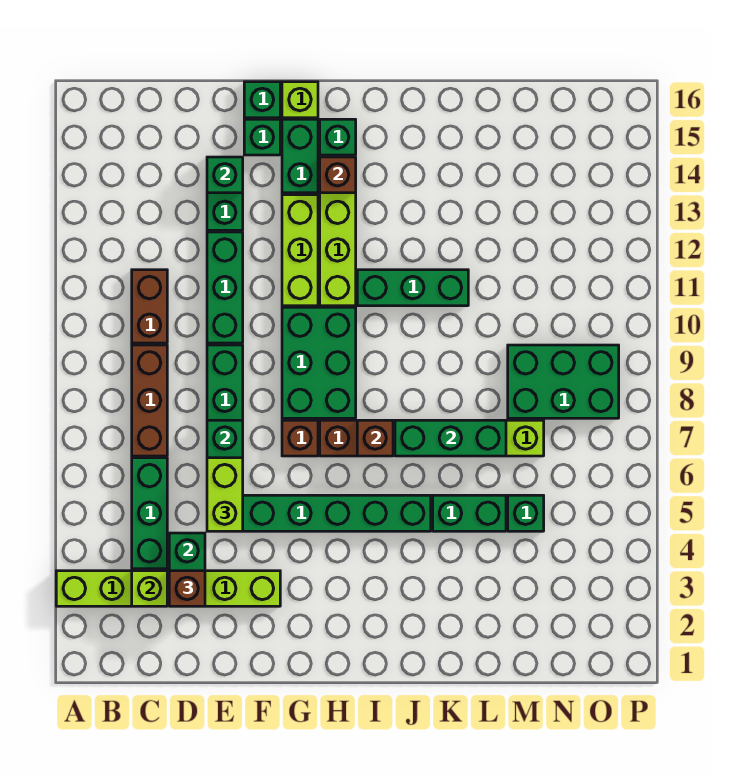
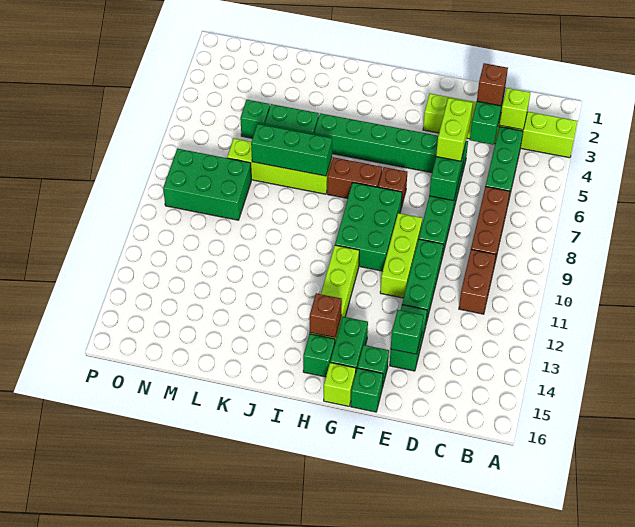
lime 1x3 brick [282,195,318,306] -> lime 1x3 brick moved to [380,213,422,298]
brown 1x1 brick [357,420,393,456] -> none
green 1x3 brick [357,270,468,306] -> none

